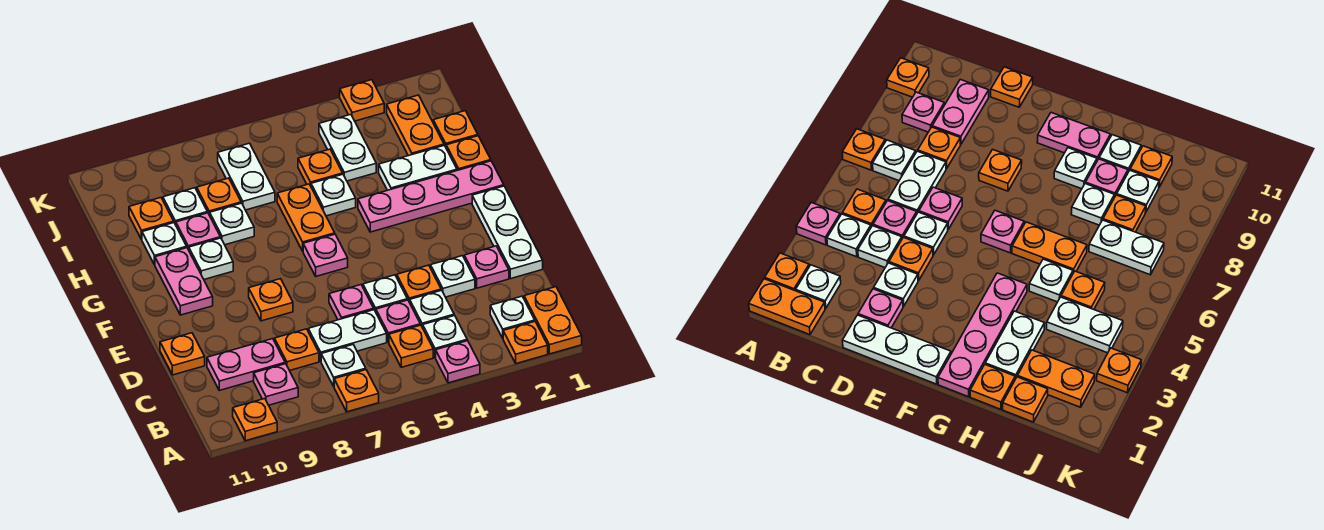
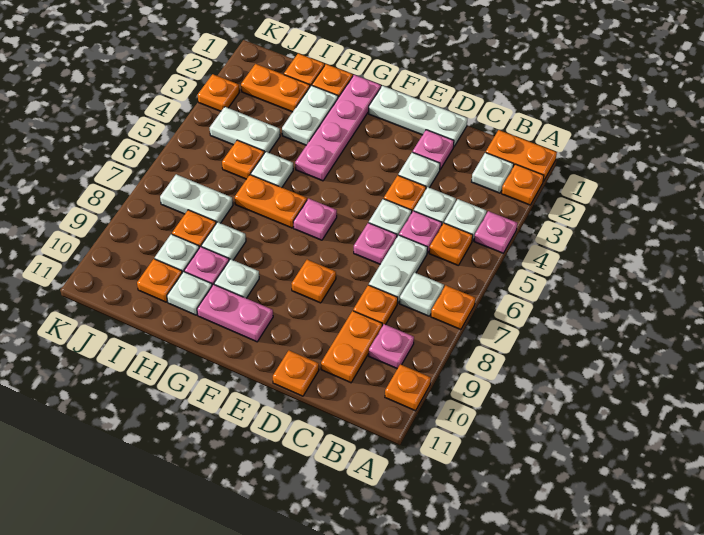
pink 1x2 plate [207,339,285,390] -> orange 1x2 plate [321,311,382,383]

